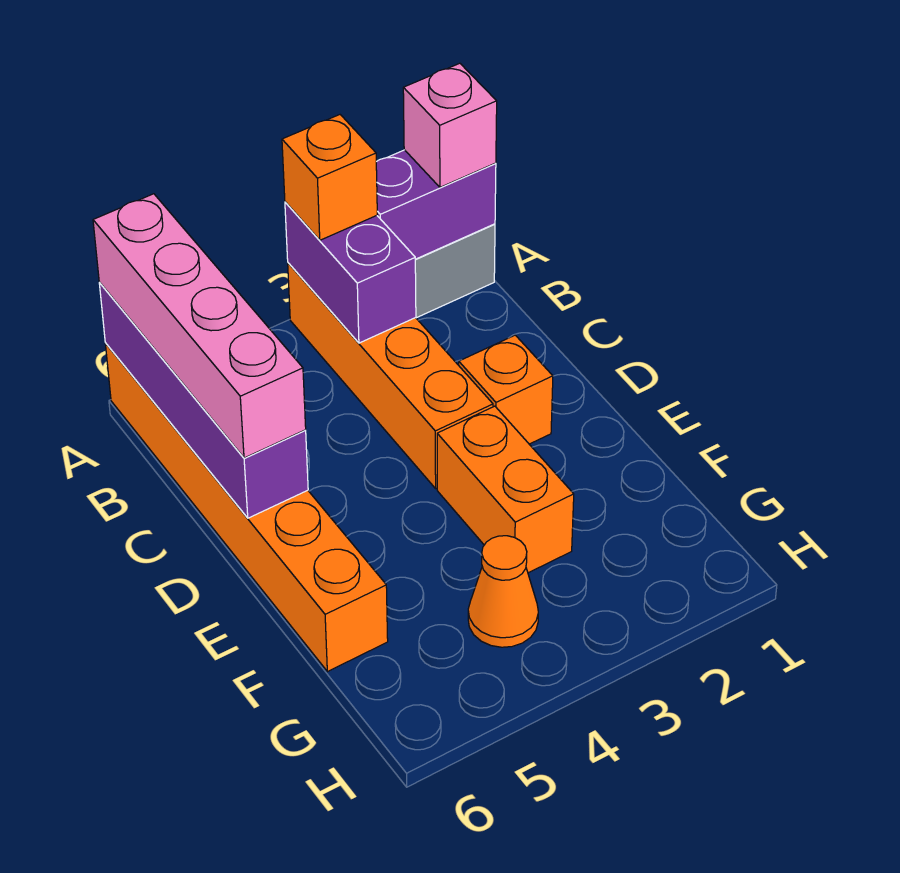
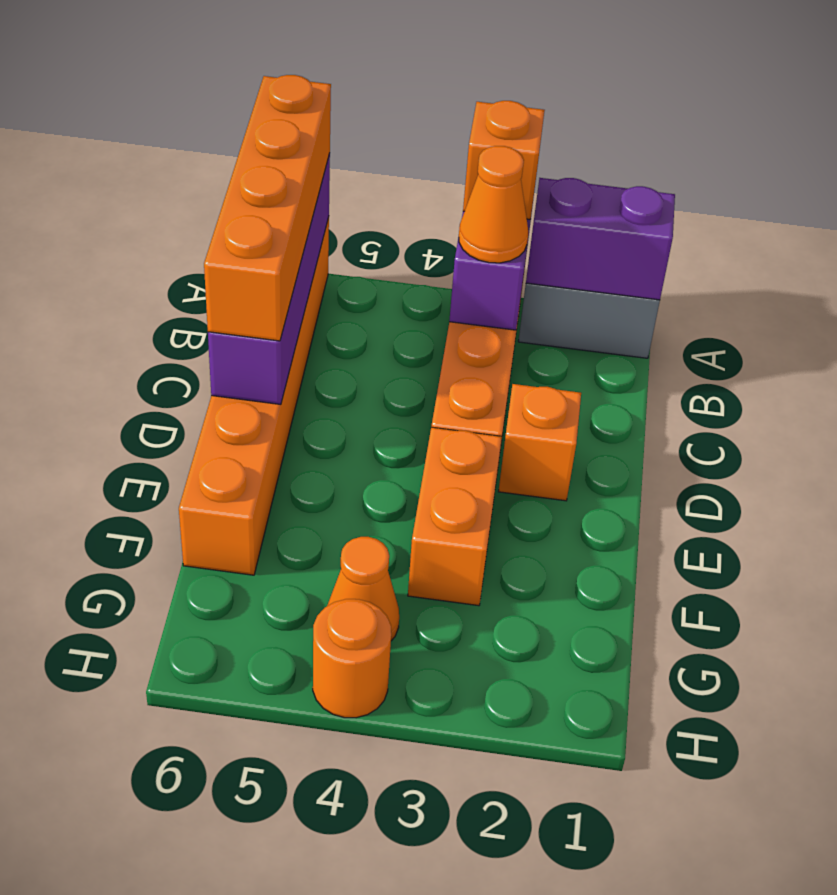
pink 1x1 brick [403,63,497,187] -> none
pink 1x4 brick [93,194,306,458] -> orange 1x4 brick [204,75,331,341]
none -> orange 1x1 cone [459,146,528,263]
none -> orange 1x1 round brick [313,599,391,718]

